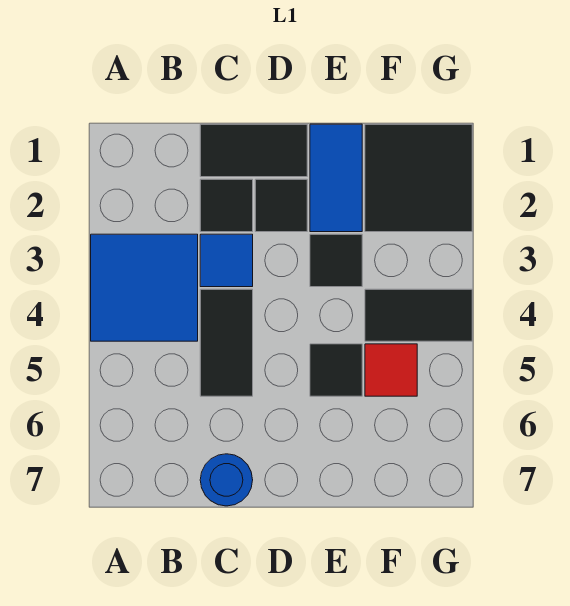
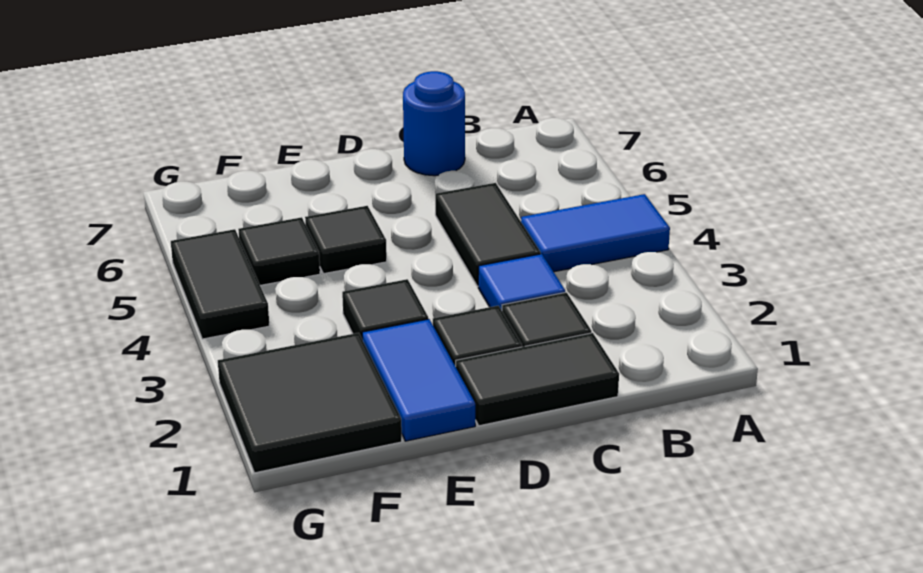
blue 2x2 tile [91,234,198,341] -> blue 1x2 tile [521,194,670,272]
black 1x2 tile [365,289,472,341] -> black 1x2 tile turned to [171,229,269,339]
red 1x1 tile [365,344,417,396] -> black 1x1 tile [238,217,320,285]

